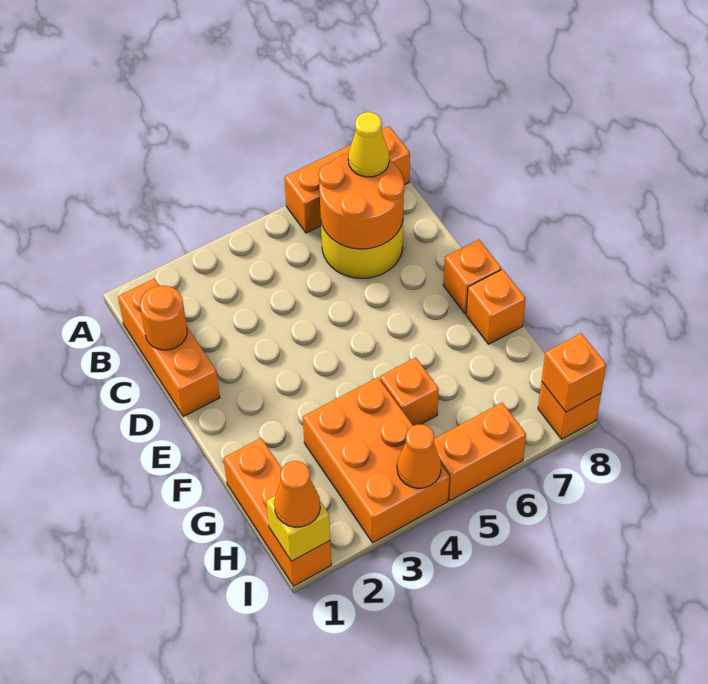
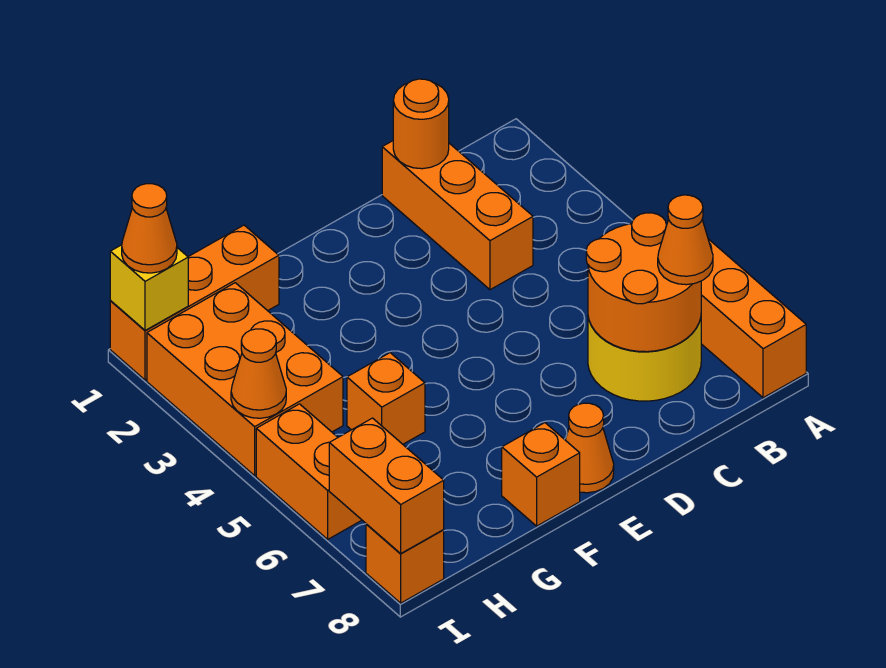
orange 1x3 brick [118,279,220,416] -> orange 1x3 brick turned to [382,141,533,290]
yellow 1x1 cone [348,112,389,177] -> orange 1x1 cone [658,195,713,285]
orange 1x1 brick [443,240,502,314] -> orange 1x1 cone [565,403,614,493]
orange 2x3 brick [303,377,449,543] -> orange 2x3 brick turned to [147,283,343,476]
orange 1x1 brick [542,333,606,412] -> orange 1x2 brick [329,418,444,553]

